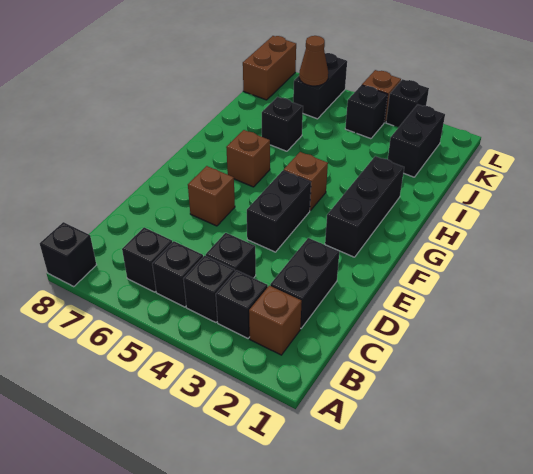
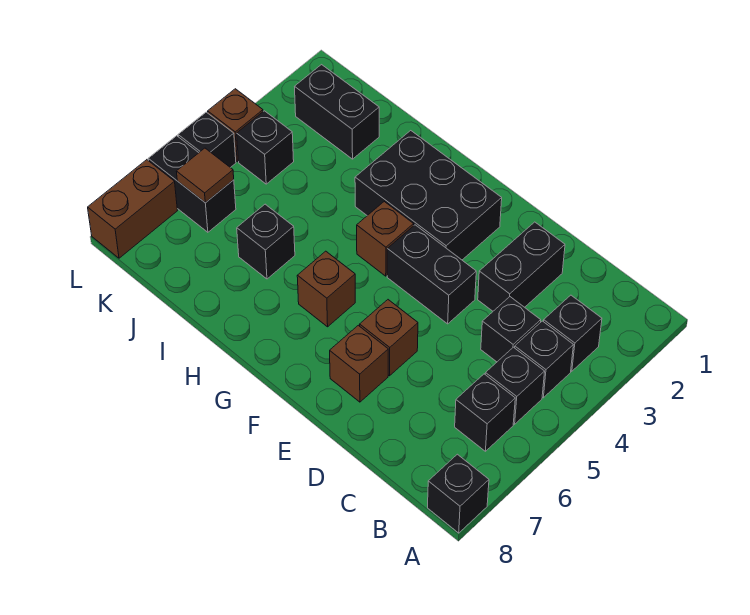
brown 1x1 brick [249,286,302,355] -> brown 1x1 brick moved to [330,325,388,402]
black 1x2 brick [270,238,339,328] -> black 1x2 brick turned to [478,222,565,311]
black 1x3 brick [325,156,404,257] -> black 2x3 brick [355,131,502,260]
brown 1x1 cone [299,36,328,86] -> brown 1x1 tile [176,148,234,203]
brown 1x2 brick [243,36,296,100] -> brown 1x2 brick turned to [88,160,177,258]
black 1x1 brick [386,79,429,127] -> black 1x1 brick moved to [178,112,236,168]

